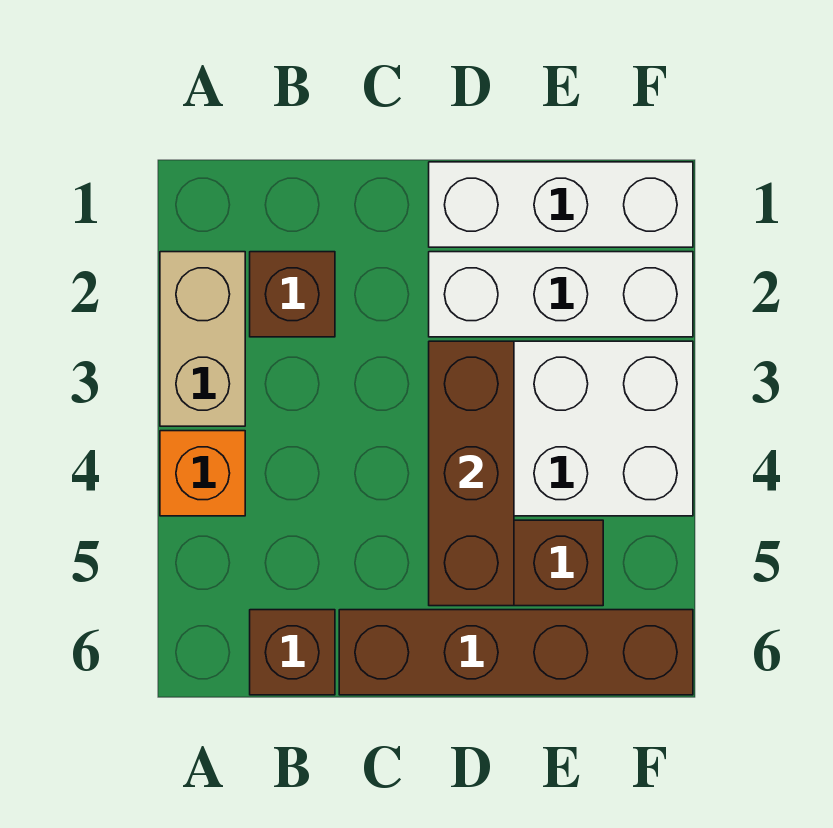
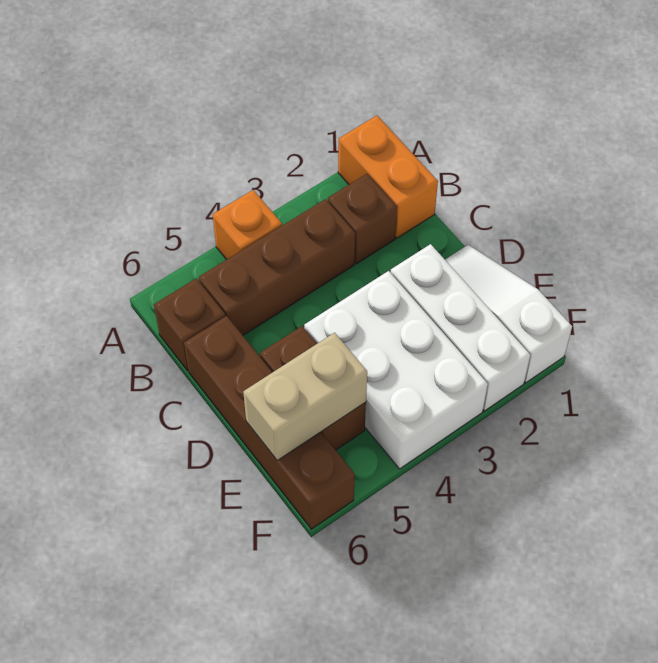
none -> orange 1x2 brick [338,116,438,238]
tan 1x2 brick [160,252,245,426] -> tan 1x2 brick moved to [243,333,367,460]
white 1x3 brick [429,162,693,247] -> white 1x3 slope [445,245,572,383]
brown 1x3 brick [429,341,514,606] -> brown 1x3 brick moved to [199,199,355,335]

